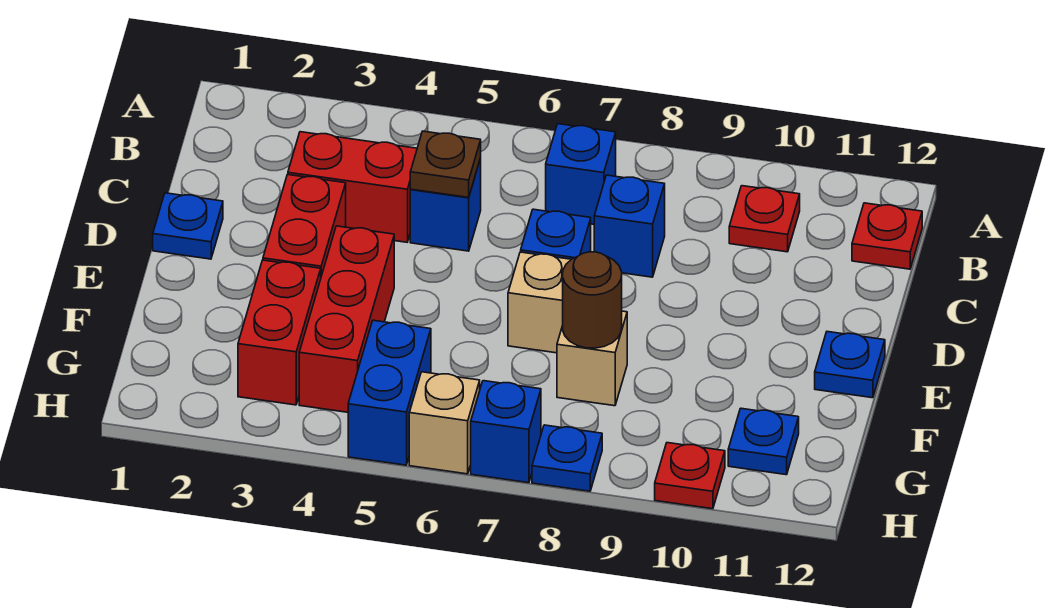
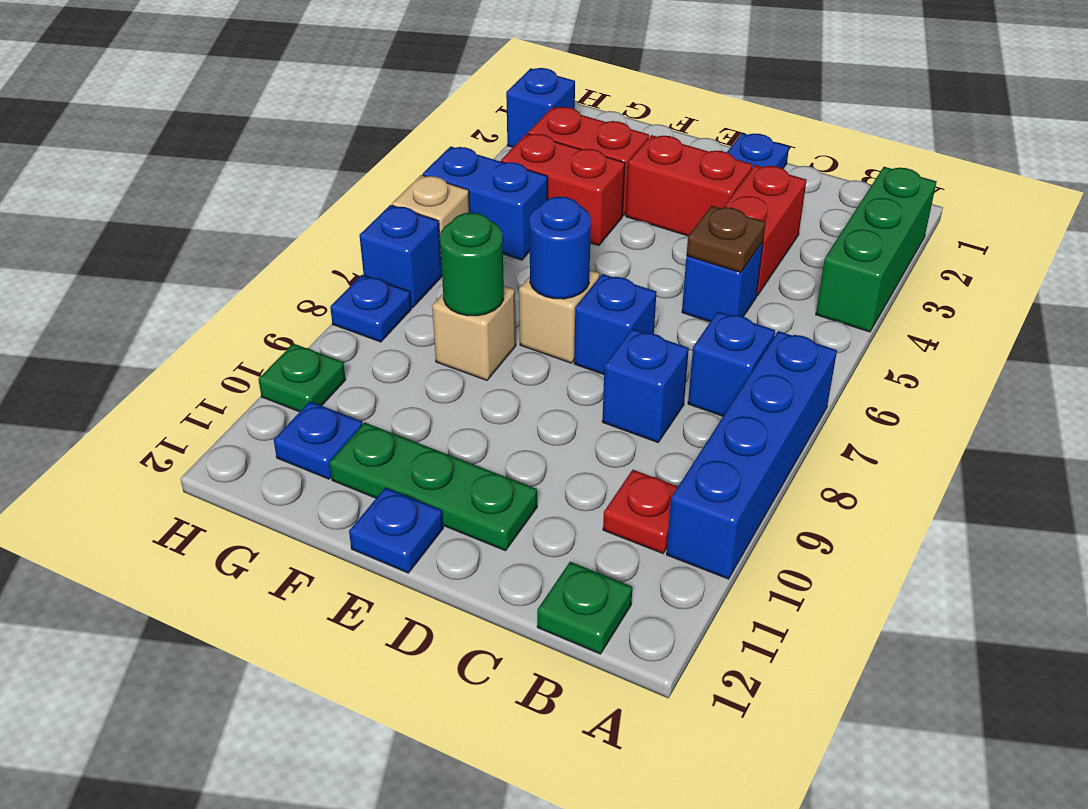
none -> green 1x3 brick [816,167,937,332]
none -> blue 1x4 brick [666,331,837,579]
red 1x1 plate [852,203,922,269] -> green 1x1 plate [537,562,632,654]
none -> green 1x3 plate [330,423,537,551]
red 1x3 brick [299,226,394,412] -> red 1x2 brick [501,134,625,246]
none -> blue 1x1 round brick [530,197,591,299]
brown 1x1 round brick [563,252,622,348] -> green 1x1 round brick [440,213,504,316]
none -> blue 1x1 brick [506,68,575,147]
red 1x1 plate [655,443,725,509] -> green 1x1 plate [258,344,345,412]

